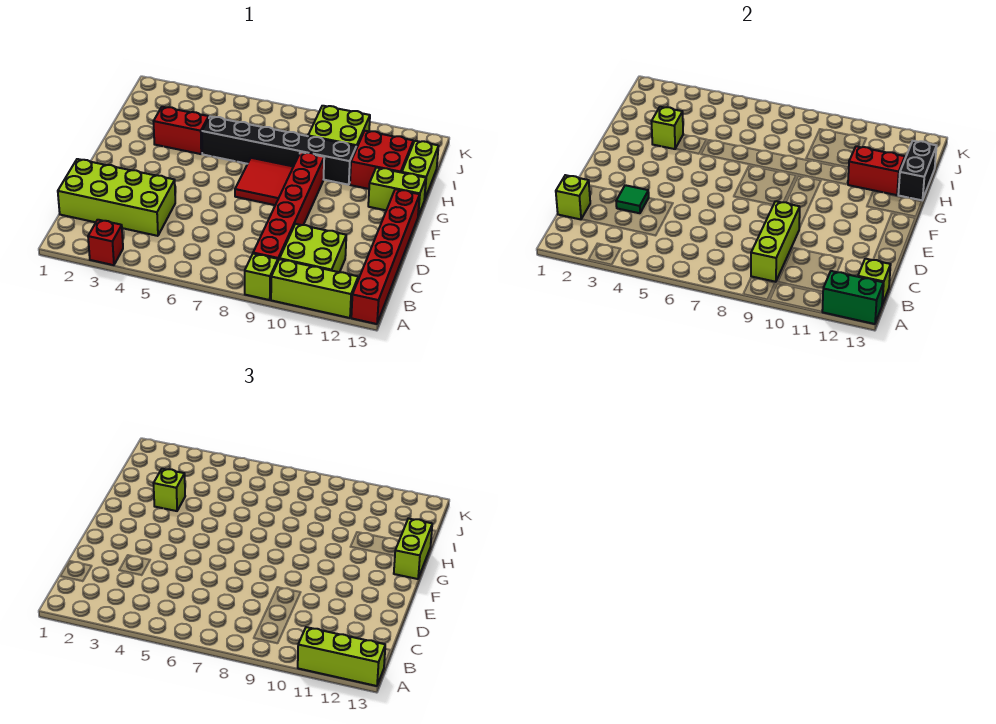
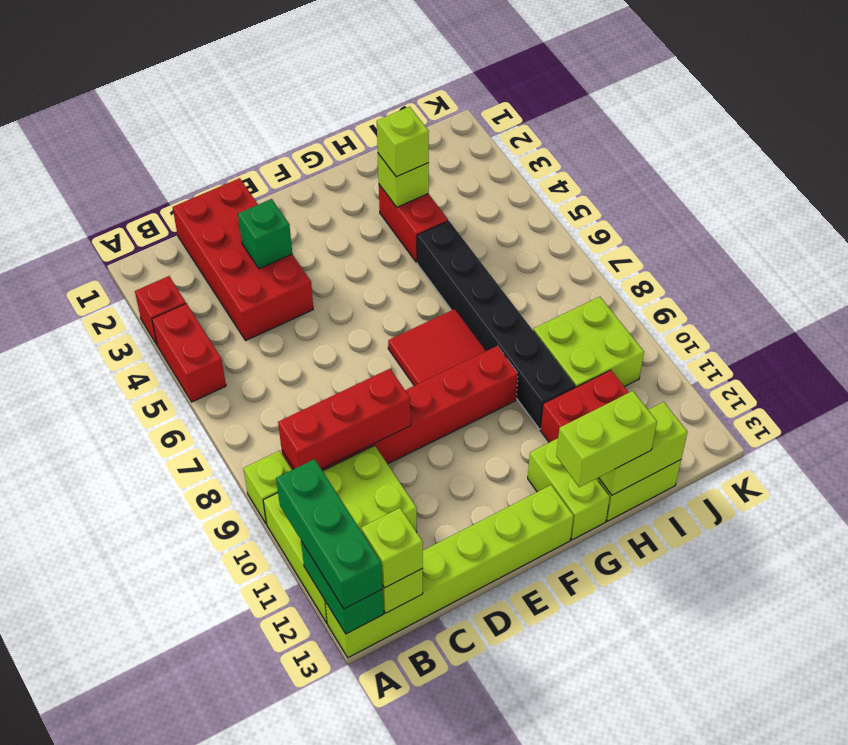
lime 1x3 brick [298,627,385,686] -> green 1x3 brick [276,459,382,609]
red 1x6 brick [351,189,420,324] -> lime 1x6 brick [325,485,574,658]
lime 1x3 brick [751,201,800,282] -> red 1x3 brick [278,369,411,469]
lime 2x4 brick [58,159,175,236] -> red 2x4 brick [173,178,313,341]
lime 1x1 brick [556,175,590,219] -> lime 1x1 brick moved to [361,508,423,588]
green 1x1 tile [616,185,649,213] -> green 1x1 brick [238,199,292,269]
red 1x2 brick [848,146,905,195] -> red 1x2 brick moved to [152,303,226,402]
black 1x2 brick [898,141,937,200] -> lime 1x2 brick [599,402,687,495]

